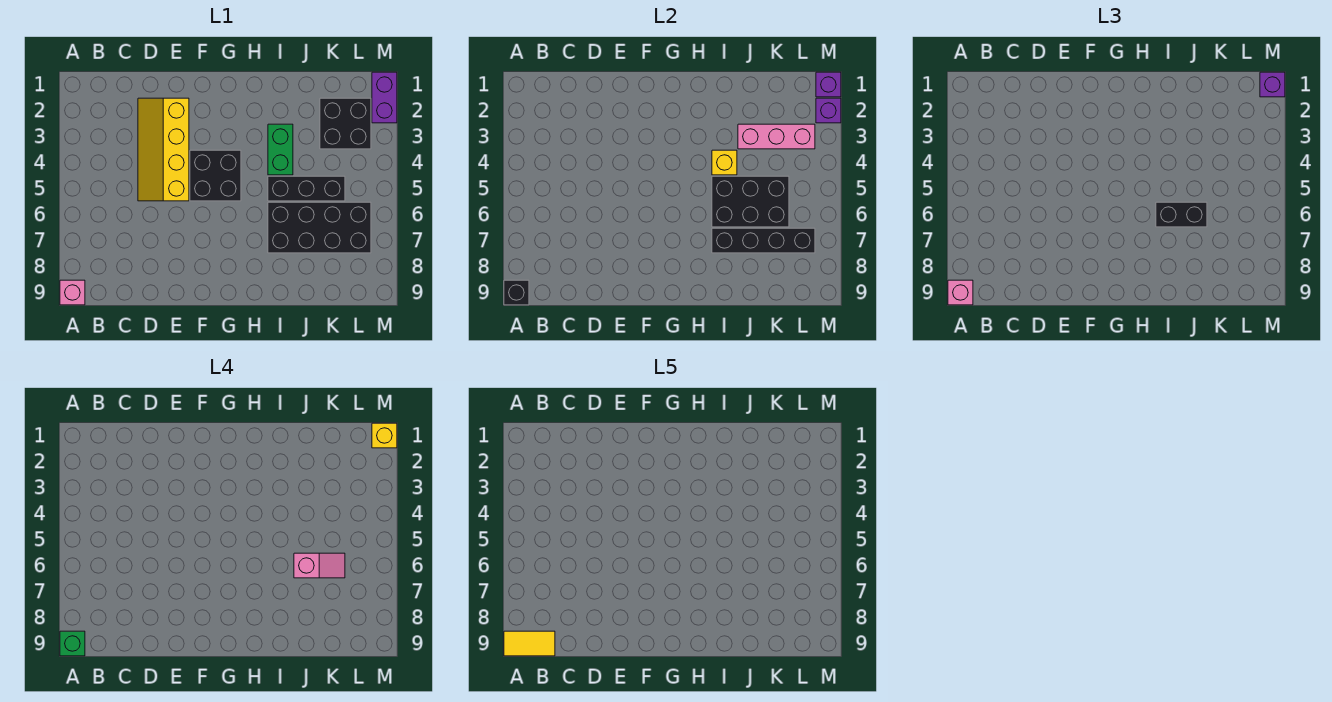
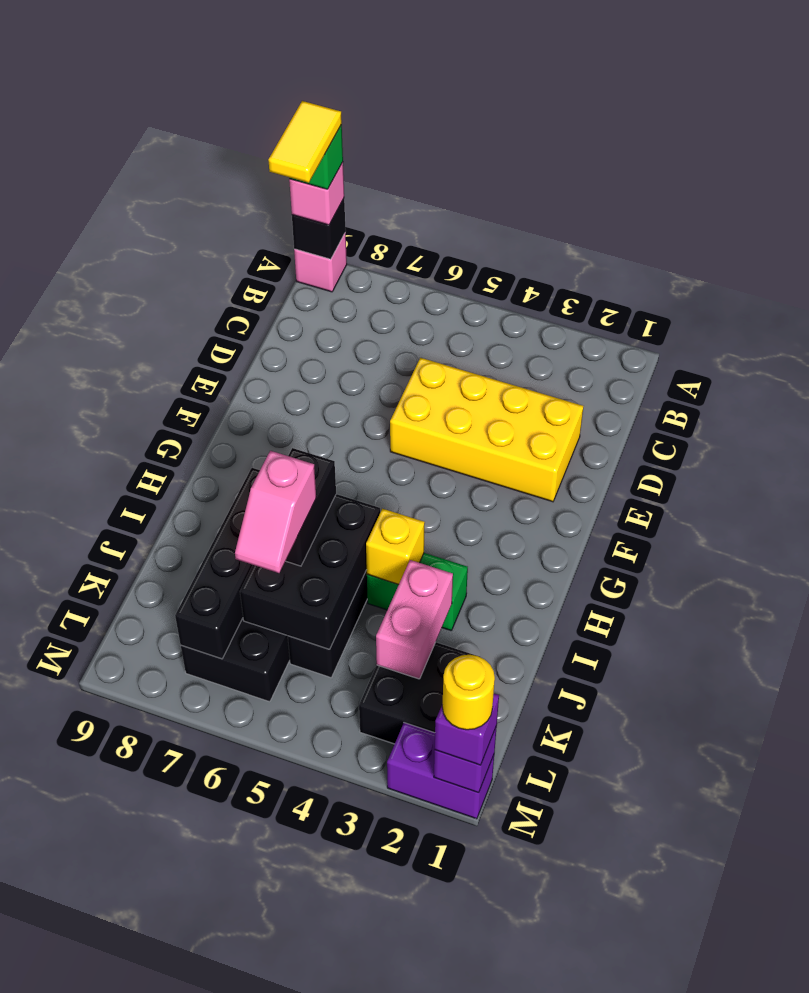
yellow 2x4 slope [138,98,189,201] -> yellow 2x4 brick [390,358,583,502]
black 2x2 brick [190,150,241,201] -> none
pink 1x3 brick [738,124,815,149] -> pink 1x2 brick [376,560,453,679]
yellow 1x1 brick [372,423,397,448] -> yellow 1x1 round brick [442,655,495,730]
purple 1x1 brick [816,98,841,123] -> none

